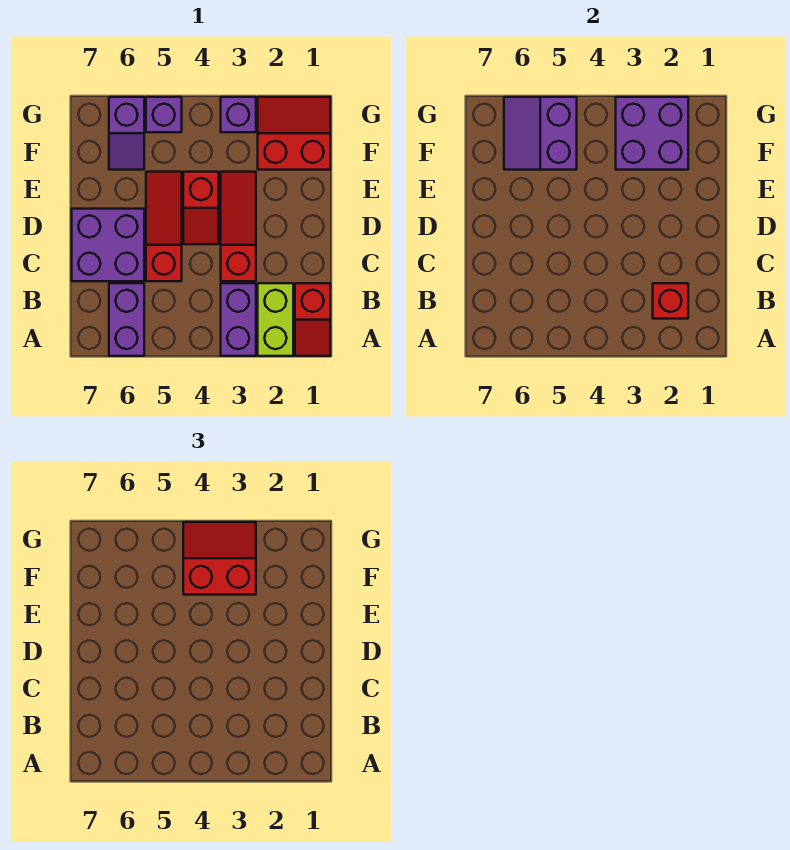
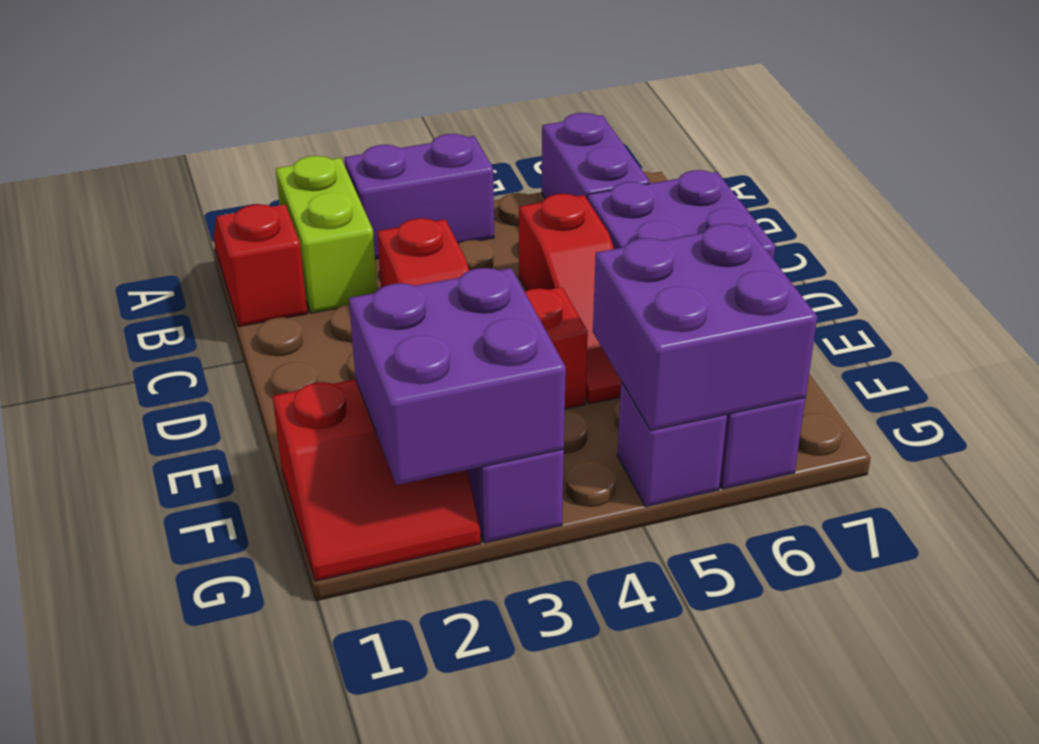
purple 1x2 brick [221,283,256,356] -> purple 1x2 brick turned to [344,134,494,259]
red 1x1 brick [653,283,688,319] -> none
red 2x2 slope [183,522,256,595] -> none
purple 2x2 slope [504,97,577,170] -> purple 2x2 brick [593,224,817,431]

